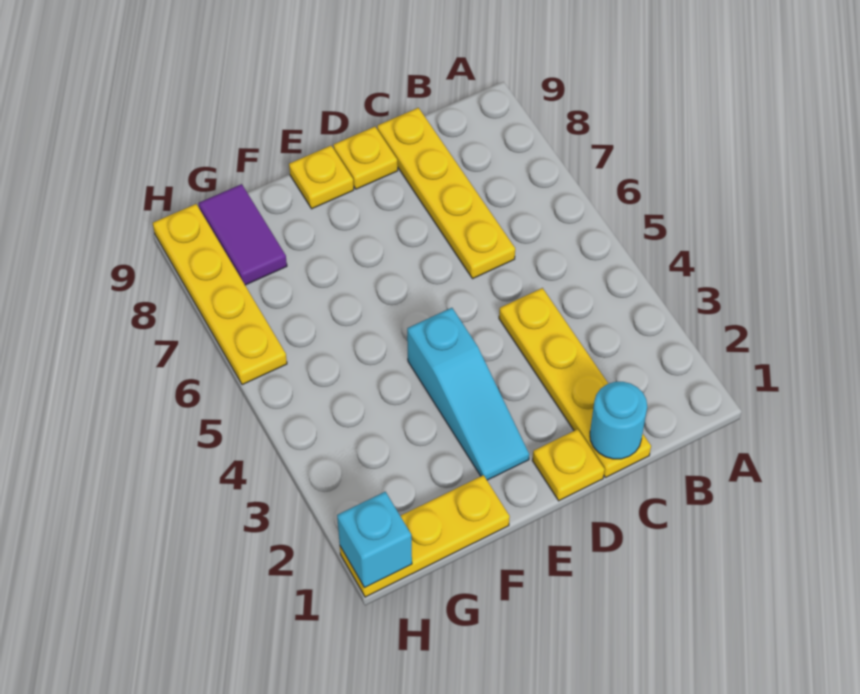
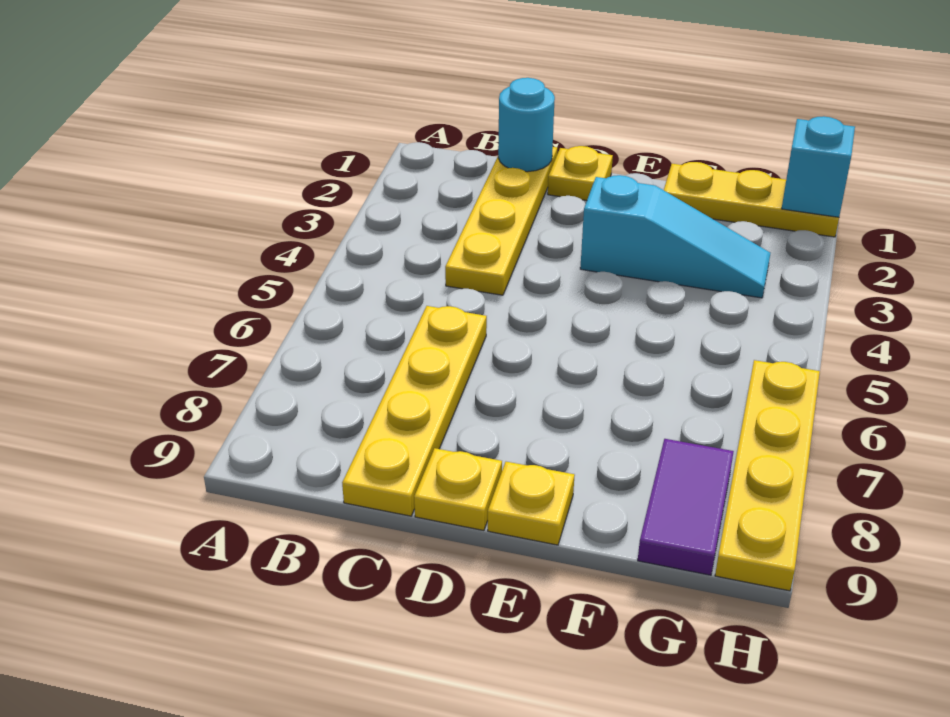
cyan 1x3 slope [407,308,529,480] -> cyan 1x3 slope turned to [580,175,770,298]

